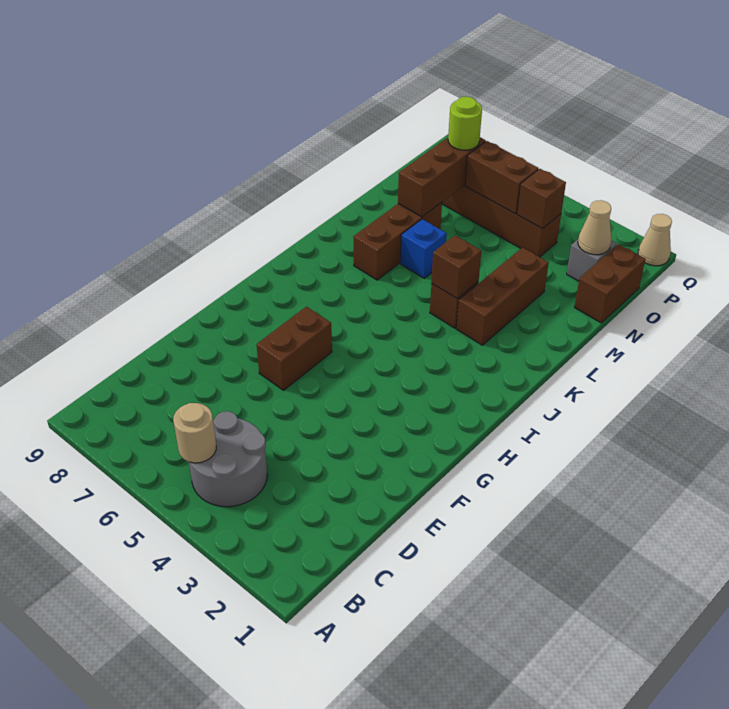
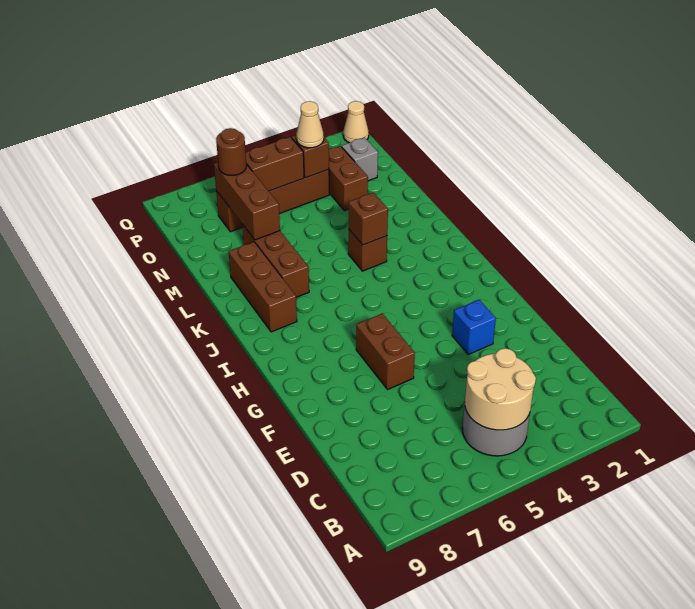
tan 1x1 round brick [173,403,216,463] -> tan 2x2 round brick [465,348,536,430]
brown 1x3 brick [457,248,549,345] -> brown 1x3 brick moved to [229,242,297,332]
blue 1x1 brick [400,219,447,278] -> blue 1x1 brick moved to [452,300,496,354]
brown 1x2 brick [574,244,645,323] -> brown 1x2 brick moved to [329,146,368,211]
tan 1x1 cone [578,200,611,255] -> tan 1x1 cone moved to [296,101,324,148]
lime 1x1 round brick [448,97,482,150] -> brown 1x1 round brick [216,128,246,175]

